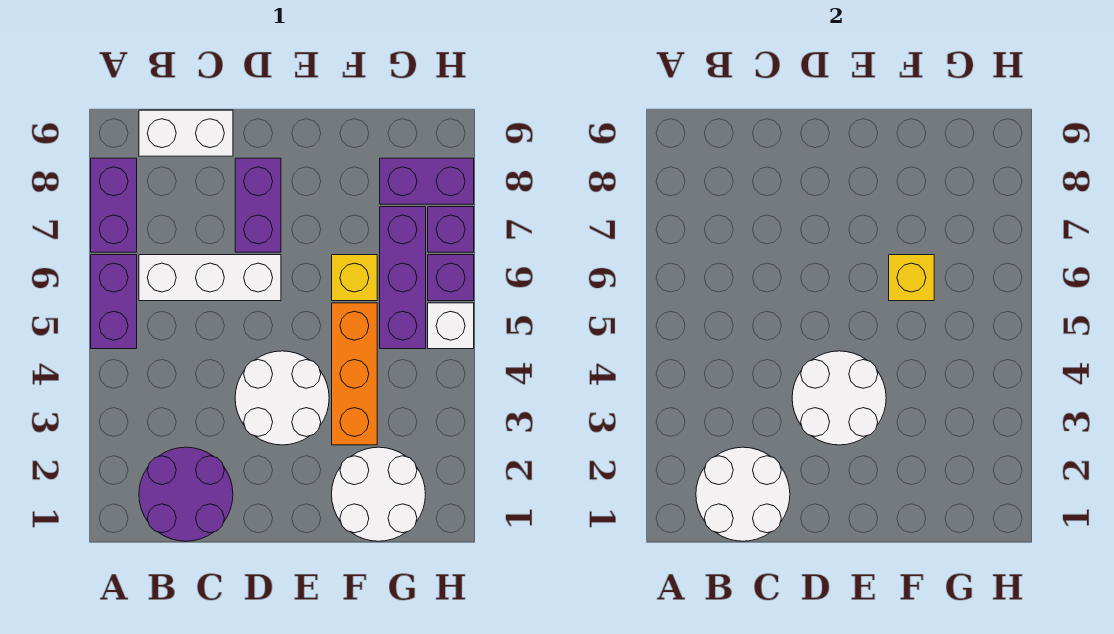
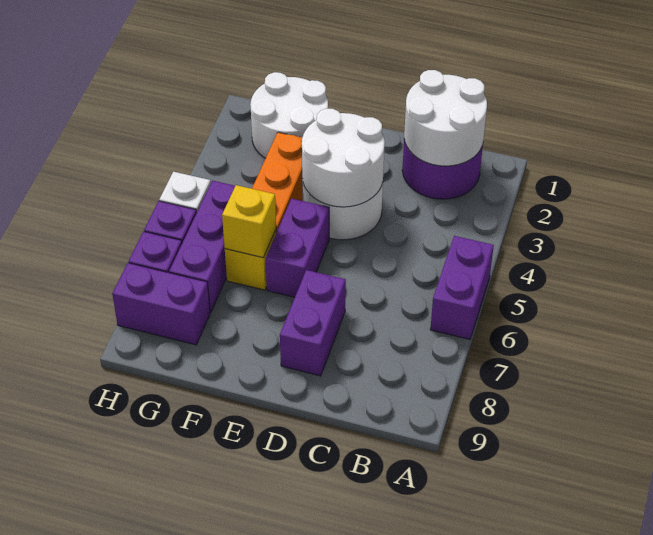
purple 1x2 brick [91,158,137,252] -> purple 1x2 brick moved to [266,199,329,297]
white 1x3 brick [139,255,281,301] -> none
white 1x2 brick [139,110,233,156] -> none

